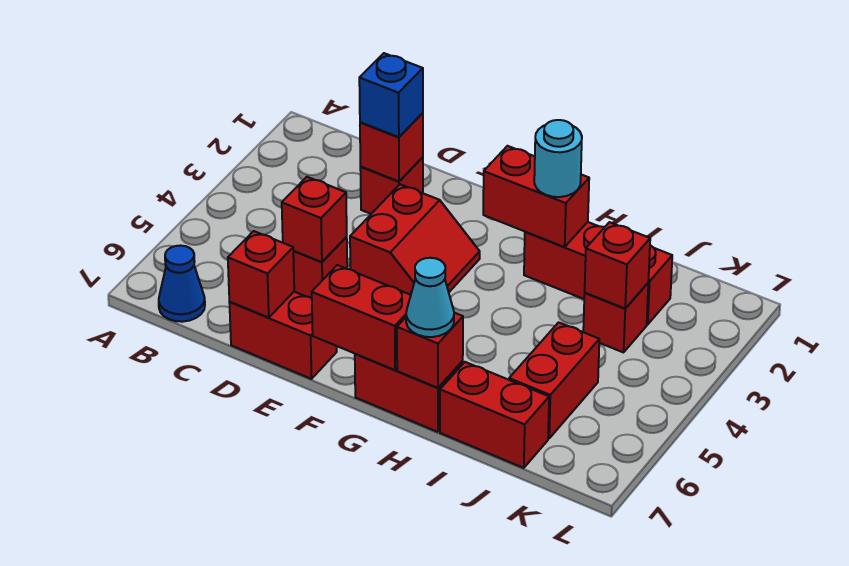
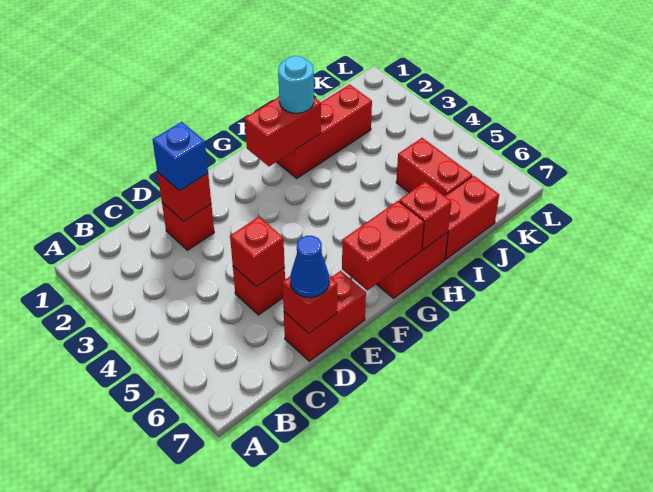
blue 1x1 cone [159,246,205,322] -> blue 1x1 cone moved to [290,236,329,298]
red 2x2 slope [350,184,480,295] -> none
cyan 1x1 cone [406,258,454,337] -> none
red 1x1 brick [583,283,648,352] -> none
red 1x1 brick [585,222,650,308] -> none

